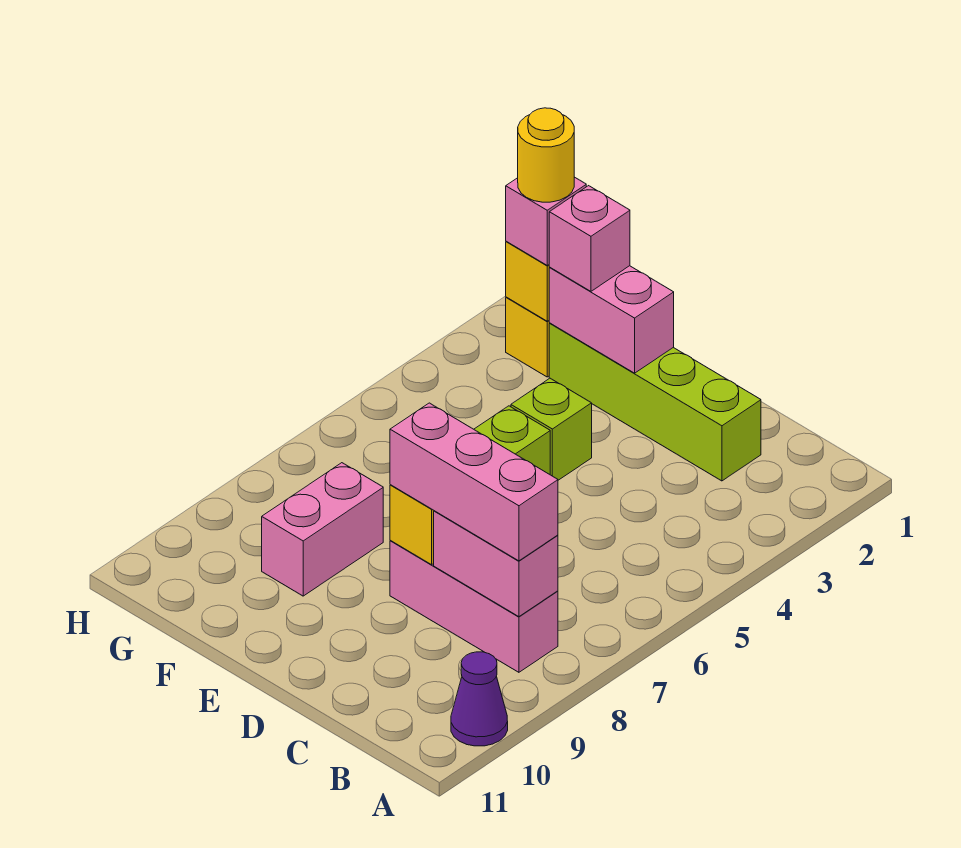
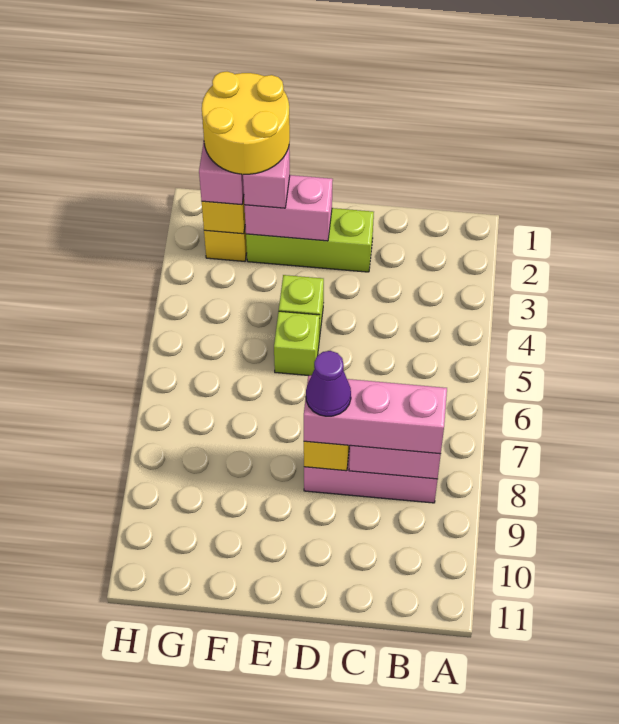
purple 1x1 cone [451,652,508,746] -> purple 1x1 cone moved to [306,351,351,416]
lime 1x4 brick [549,323,761,481] -> lime 1x3 brick [246,208,374,272]
pink 1x2 brick [262,463,383,596] -> none
yellow 1x1 round brick [518,108,574,202] -> yellow 2x2 round brick [202,72,290,174]

